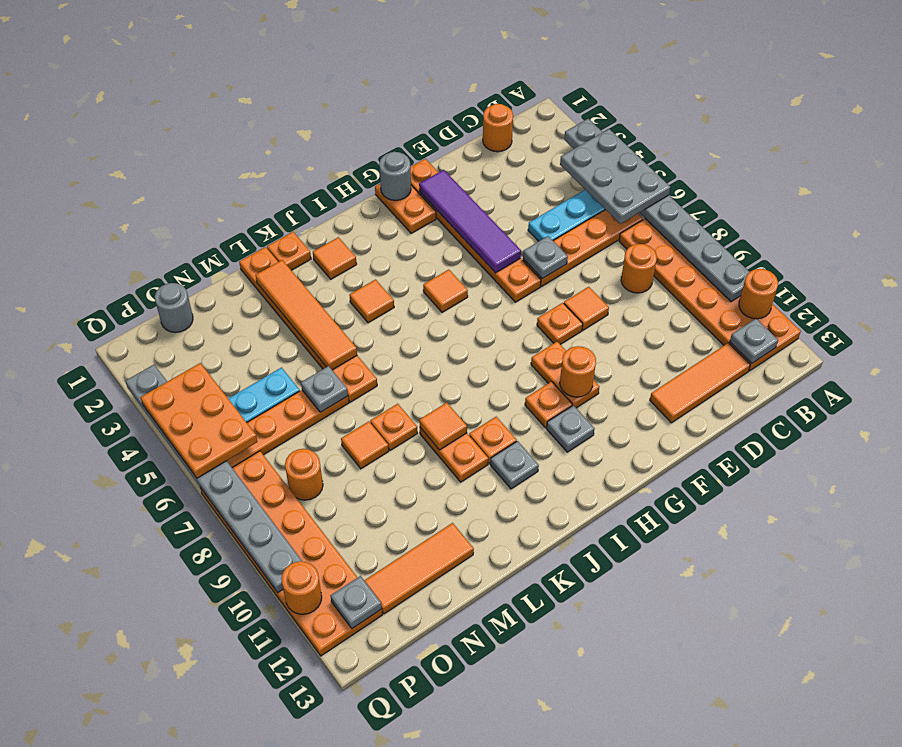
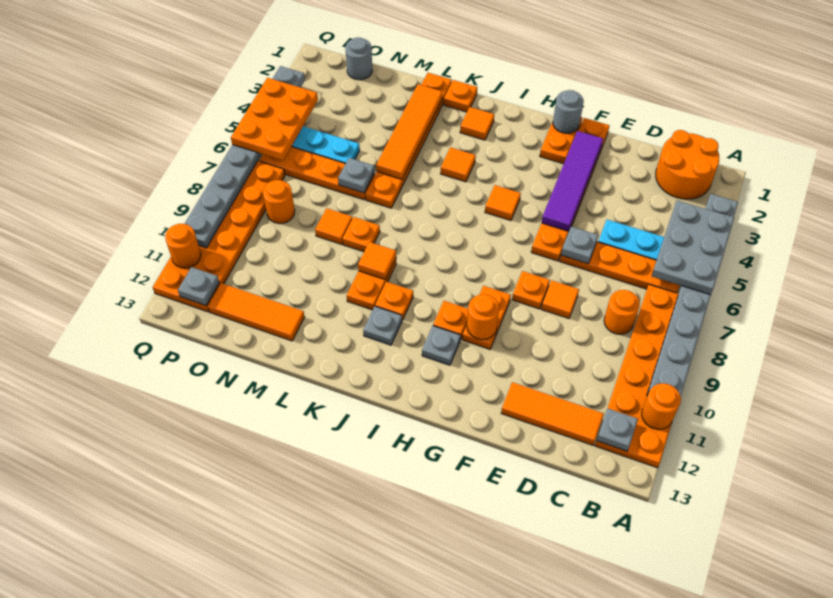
orange 1x1 round brick [483,104,513,152] -> orange 2x2 round brick [656,130,719,199]

